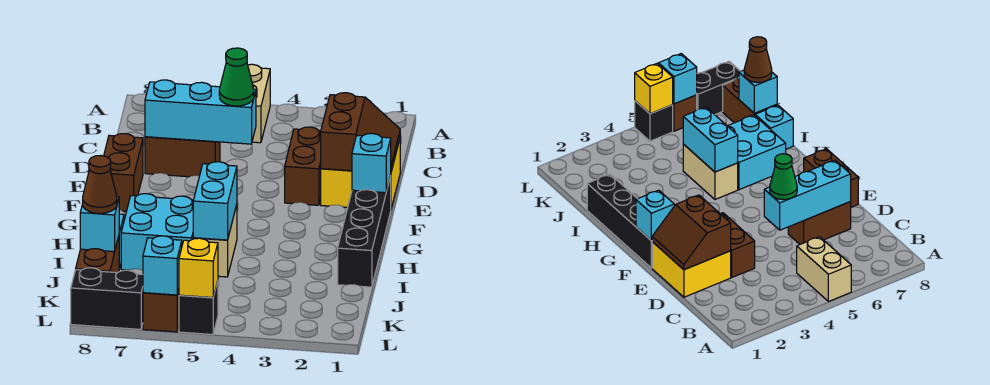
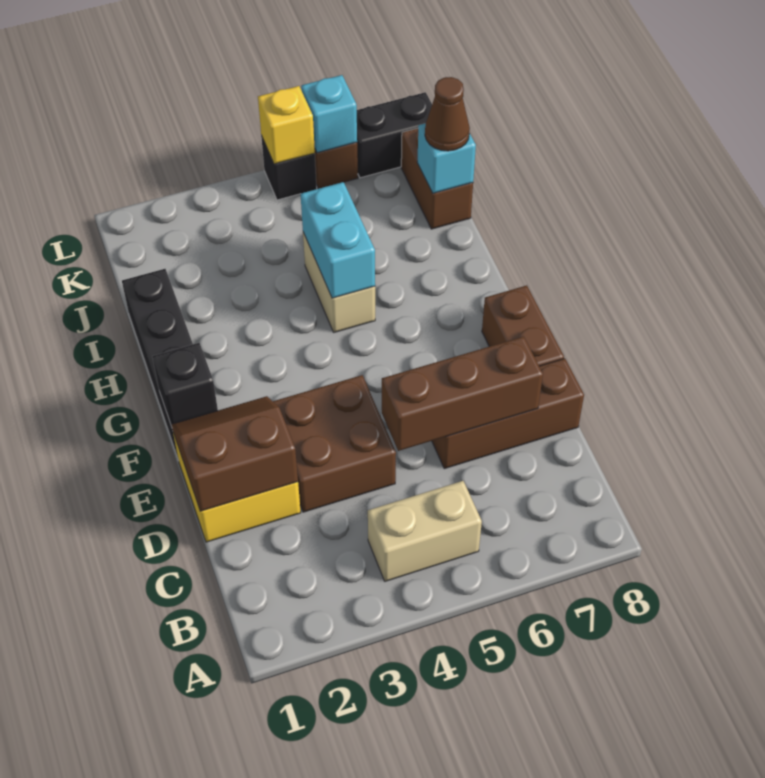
tan 1x2 brick [248,64,270,143] -> tan 1x2 brick turned to [368,481,482,581]
brown 2x2 slope [321,93,400,171] -> brown 2x2 slope turned to [171,396,298,511]
brown 1x2 brick [285,127,321,205] -> brown 2x2 brick [273,375,396,512]
cyan 1x3 brick [145,80,256,144] -> brown 1x3 brick [382,337,543,451]
green 1x1 cone [219,48,254,106] -> none
brown 1x2 brick [145,137,220,177] -> brown 1x3 brick [432,358,584,469]
cyan 1x1 brick [352,134,391,193] -> black 1x1 brick [152,343,218,427]
cyan 2x2 brick [121,194,193,270] -> none
cyan 1x1 brick [755,105,793,149] -> none

